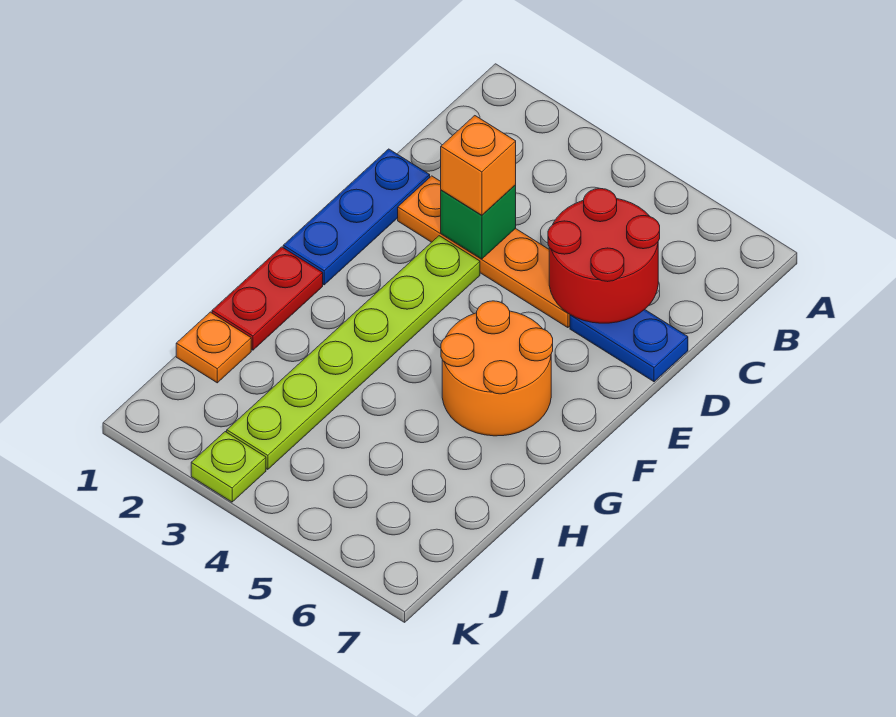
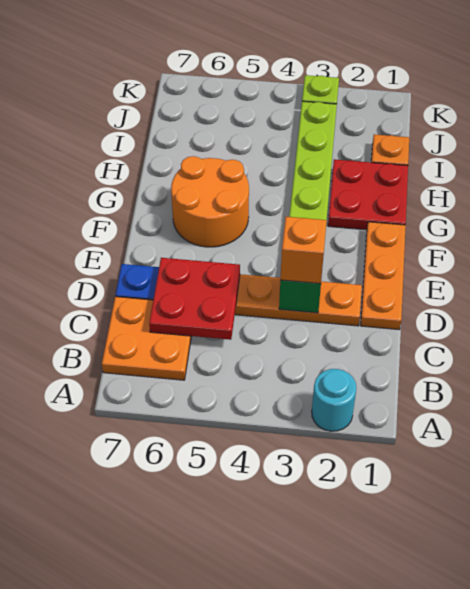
none -> cyan 1x1 round brick [312,369,356,431]
none -> orange 2x2 plate [102,297,191,380]
red 2x2 round brick [548,188,660,323] -> red 2x2 plate [149,258,240,340]
blue 1x3 plate [283,149,430,285] -> orange 1x3 plate [361,222,406,330]
red 1x2 plate [212,247,323,350] -> red 2x2 plate [328,159,408,230]

